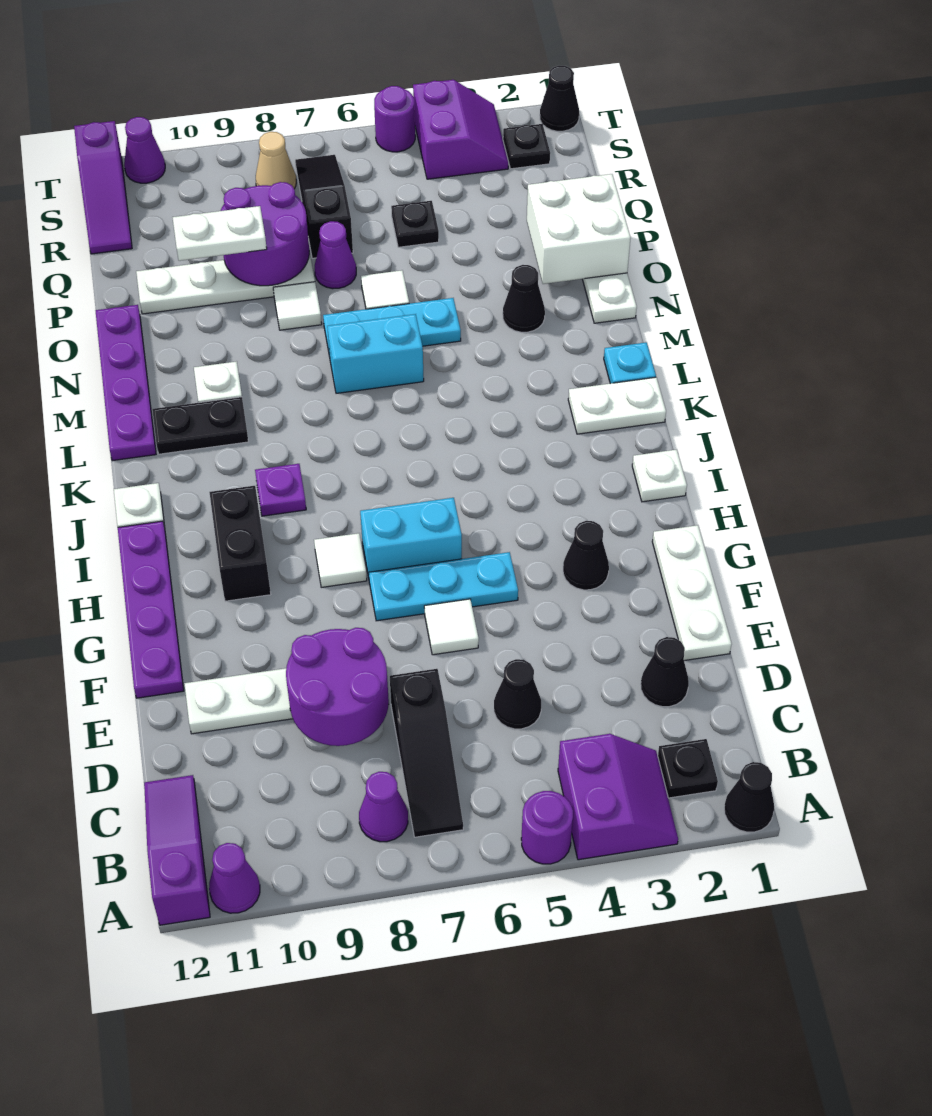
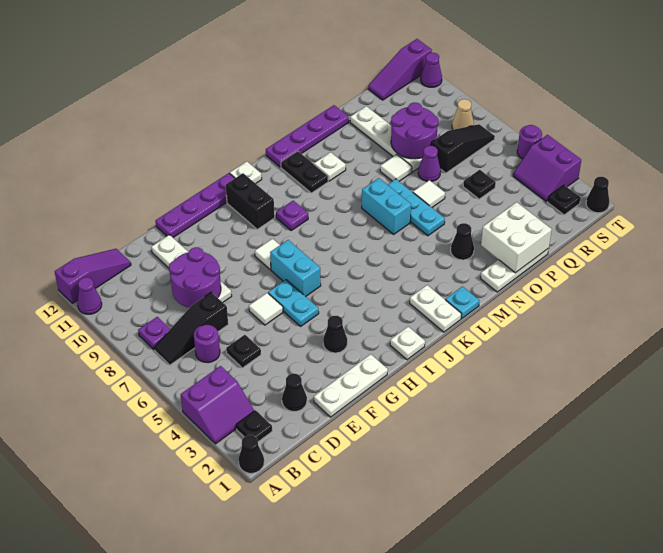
purple 1x1 round brick [521,791,573,864] -> purple 1x1 round brick moved to [194,325,220,363]
purple 1x1 cone [359,772,408,842] -> purple 1x1 plate [138,317,170,350]
black 1x1 cone [494,659,541,729] -> black 1x1 plate [226,335,261,368]
cyan 1x3 plate [369,552,518,621] -> cyan 1x2 plate [268,280,319,326]
black 1x2 brick [209,486,271,601] -> black 1x2 brick turned to [226,173,275,229]
white 1x2 plate [173,206,267,261] -> none
purple 2x2 slope [413,80,508,179] -> purple 2x2 slope turned to [513,135,581,201]

